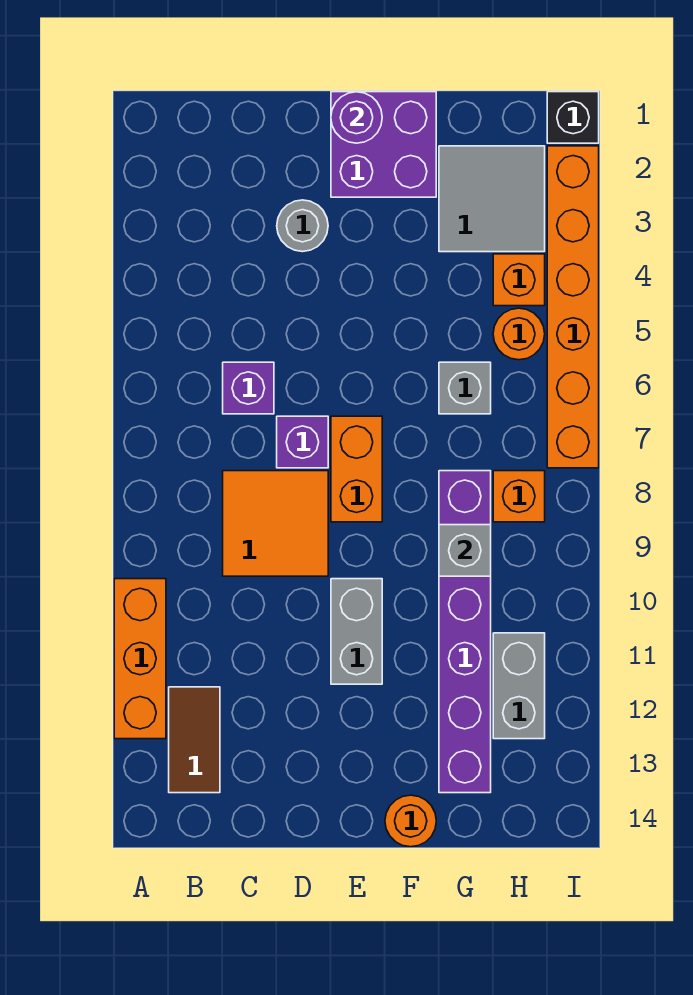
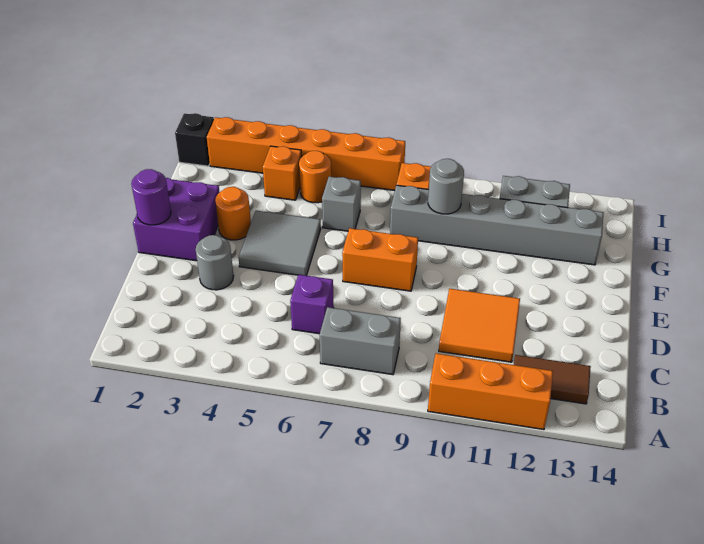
orange 2x2 tile [223,471,328,576] -> orange 2x2 tile moved to [439,289,520,362]
purple 1x1 brick [277,416,328,468] -> none
grey 1x2 brick [331,579,382,684] -> grey 1x2 brick moved to [320,307,401,375]
orange 1x1 round brick [385,795,436,847] -> orange 1x1 round brick moved to [215,187,251,240]
grey 2x2 tile [439,146,545,252] -> grey 2x2 tile moved to [238,211,321,275]
purple 1x6 brick [439,471,491,793] -> grey 1x6 brick [390,185,603,265]
grey 1x1 brick [439,525,491,576] -> grey 1x1 round brick [428,159,464,214]

